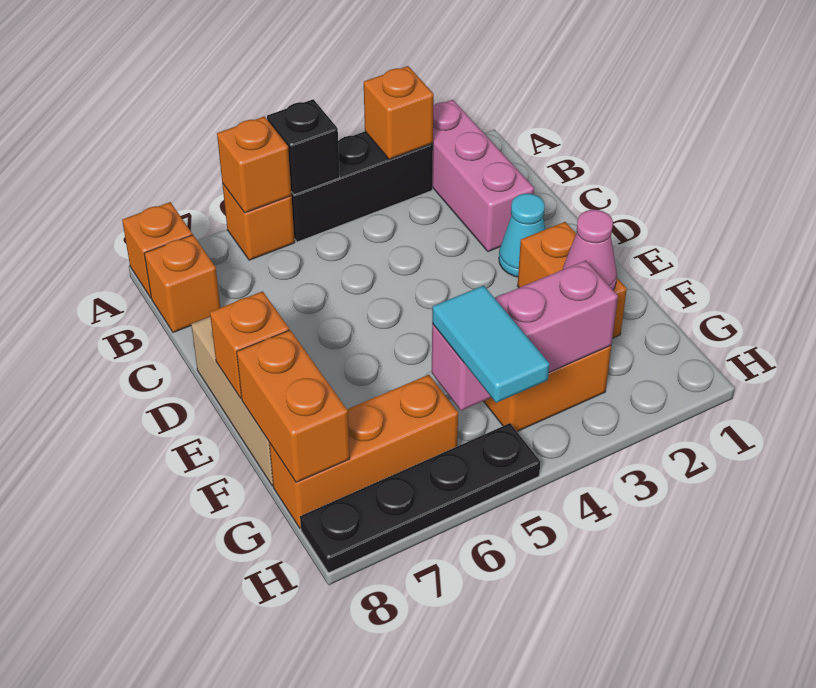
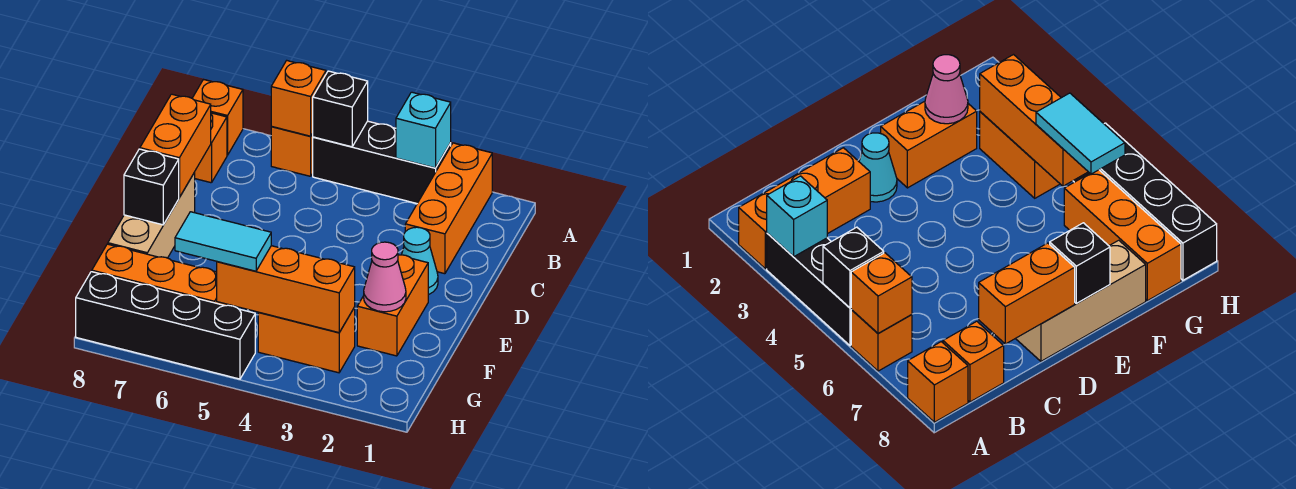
pink 1x3 brick [432,100,534,252] -> orange 1x3 brick [405,143,492,274]
orange 1x1 brick [364,66,434,159] -> cyan 1x1 brick [396,92,451,168]
orange 1x1 brick [210,291,289,398] -> black 1x1 brick [124,149,179,225]
orange 1x2 brick [237,330,350,482] -> orange 1x2 brick moved to [140,94,211,197]
pink 1x3 brick [432,261,618,411] -> orange 1x3 brick [217,246,355,333]
cyan 1x2 tile [432,285,549,403] -> cyan 1x2 tile turned to [175,212,271,271]
black 1x4 plate [300,423,540,573] -> black 1x4 brick [76,272,255,379]

